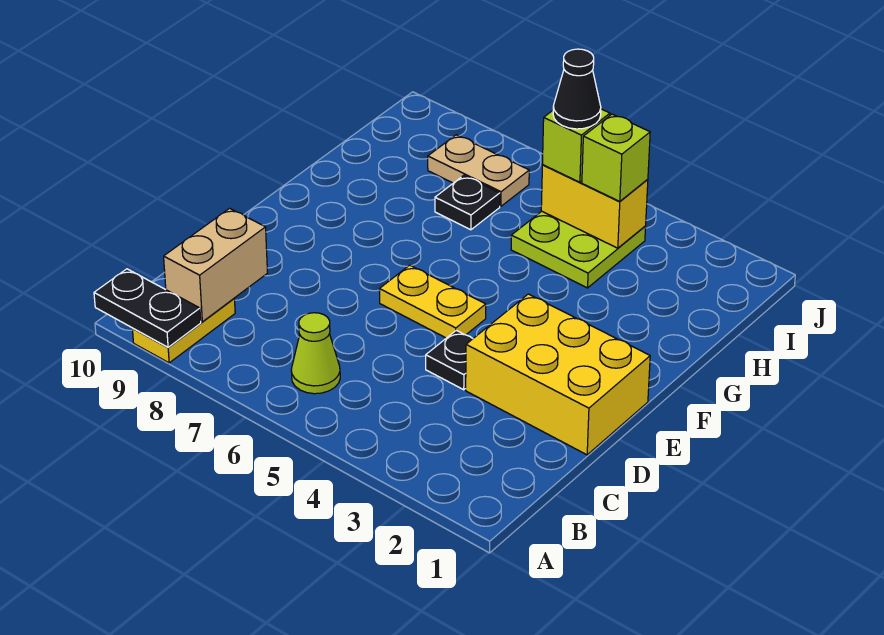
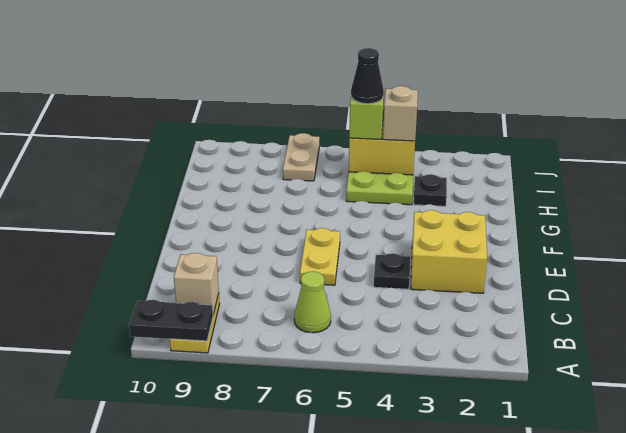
tan 1x2 brick [164,208,268,322] -> tan 1x1 brick [174,253,219,314]
yellow 2x3 brick [466,294,650,455] -> yellow 2x2 brick [411,210,487,293]
yellow 1x2 plate [379,265,486,338] -> yellow 1x2 plate turned to [300,228,340,285]
black 1x1 plate [435,175,500,230] -> black 1x1 plate moved to [414,174,447,206]
lime 1x1 brick [582,114,650,201] -> tan 1x1 brick [383,86,418,141]
tan 1x2 plate [428,135,529,206] -> tan 1x2 plate turned to [283,133,319,181]

